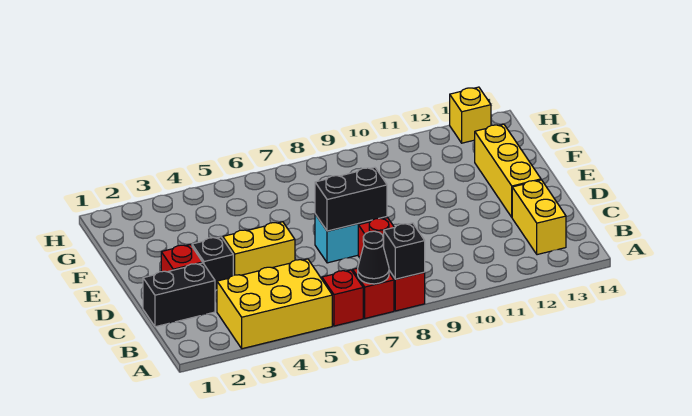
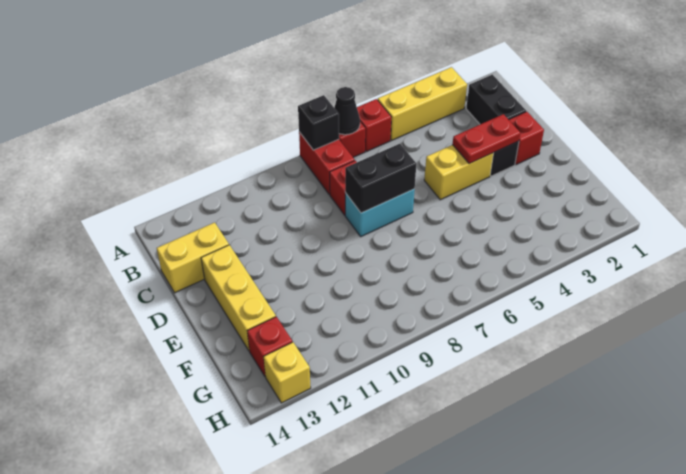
yellow 2x3 brick [217,259,332,349] -> yellow 1x3 brick [378,67,467,140]
yellow 1x2 brick [512,180,566,255] -> yellow 1x2 brick turned to [157,222,229,293]
black 1x2 brick [143,263,215,327] -> black 1x2 brick turned to [466,74,526,124]
none -> red 1x2 plate [452,114,520,164]
none -> red 1x1 brick [247,317,292,377]

